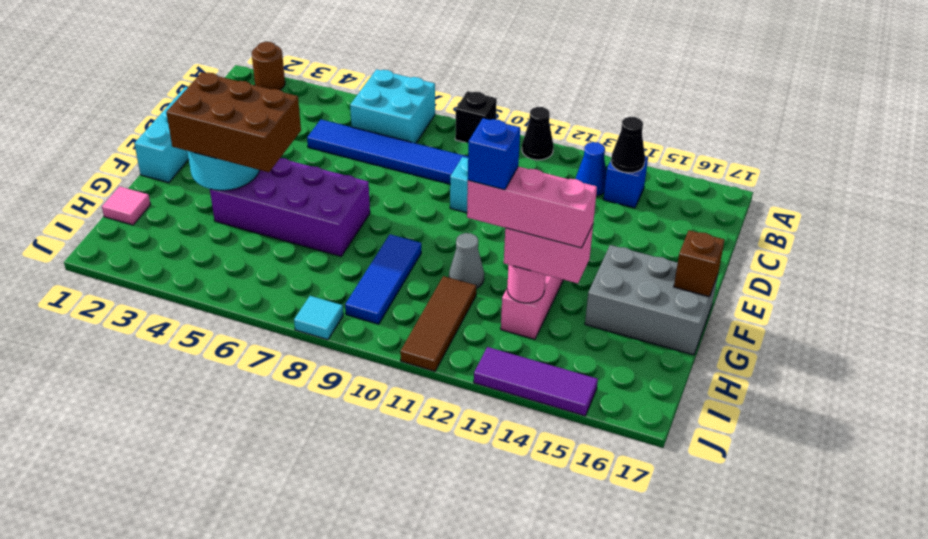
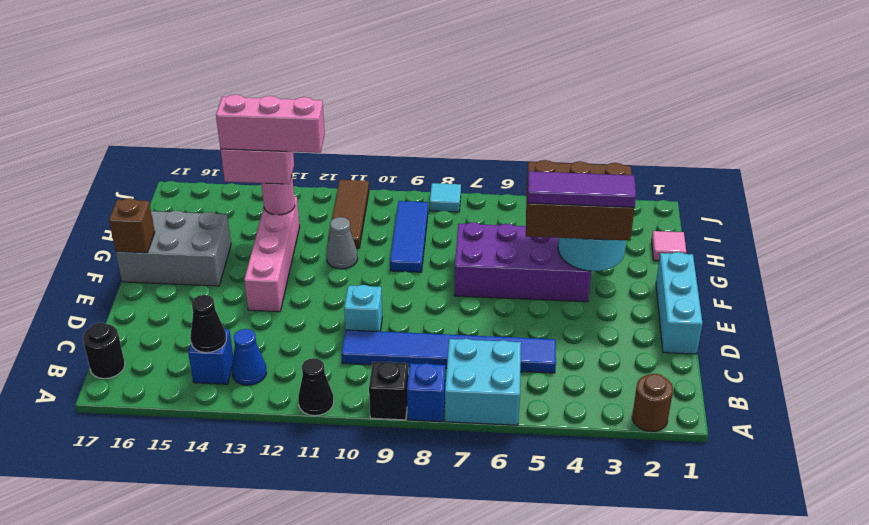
none -> black 1x1 round brick [83,323,125,379]
blue 1x1 brick [468,118,520,190] -> blue 1x1 brick moved to [407,363,445,422]
purple 1x3 tile [474,347,598,416] -> purple 1x3 tile moved to [528,171,636,207]

